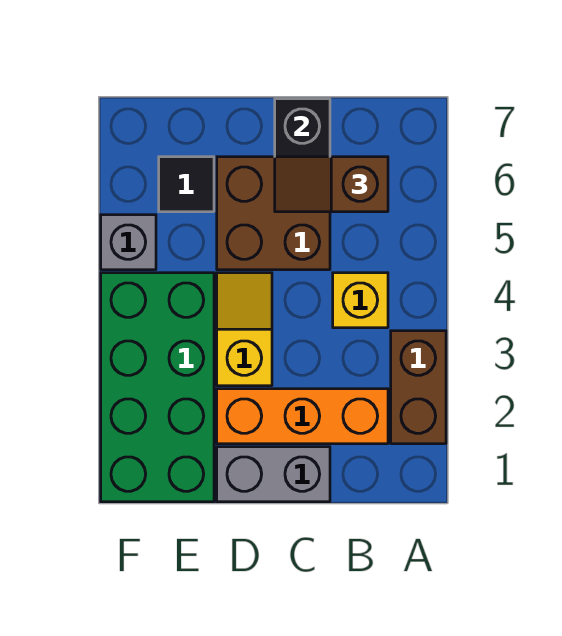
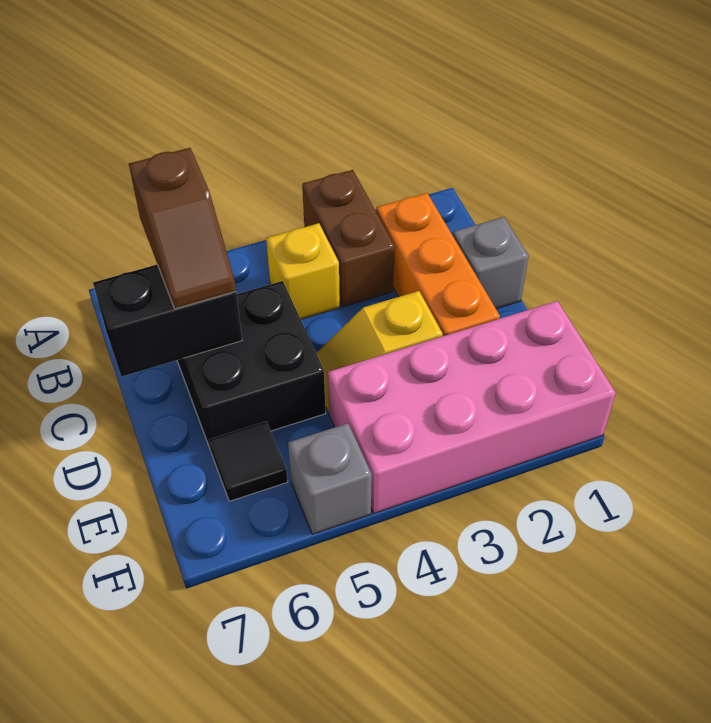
brown 1x2 brick [391,331,446,444] -> brown 1x2 brick turned to [302,170,395,307]
grey 1x2 brick [217,447,330,502] -> grey 1x1 brick [453,217,529,309]
brown 2x2 brick [217,157,330,270] -> black 2x2 brick [177,281,326,450]
green 2x4 brick [101,273,214,502] -> pink 2x4 brick [328,301,616,513]

